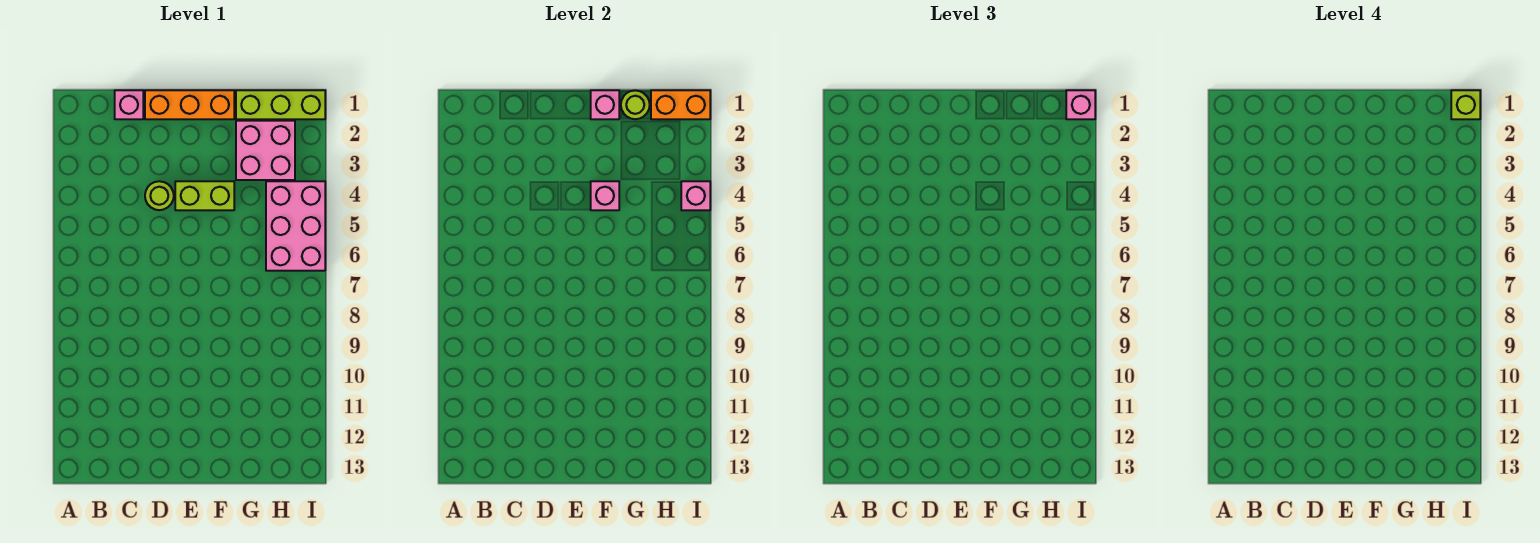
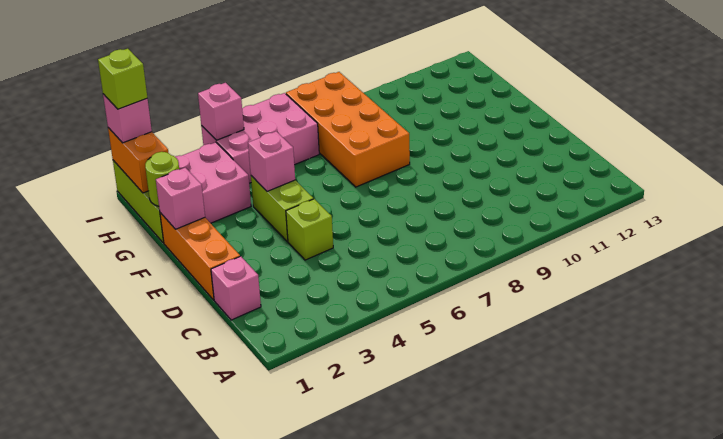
lime 1x1 round brick [145,181,174,210] -> lime 1x1 brick [286,199,333,260]
none -> orange 2x4 brick [286,72,410,187]

